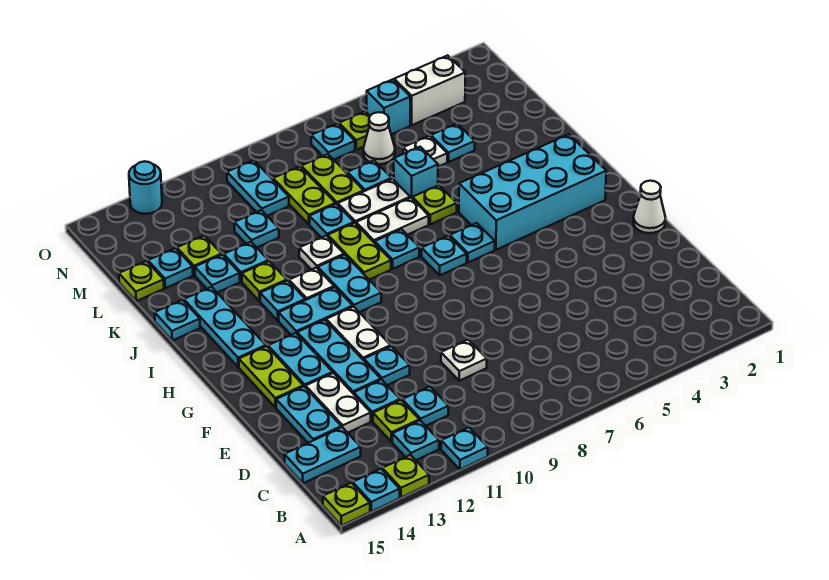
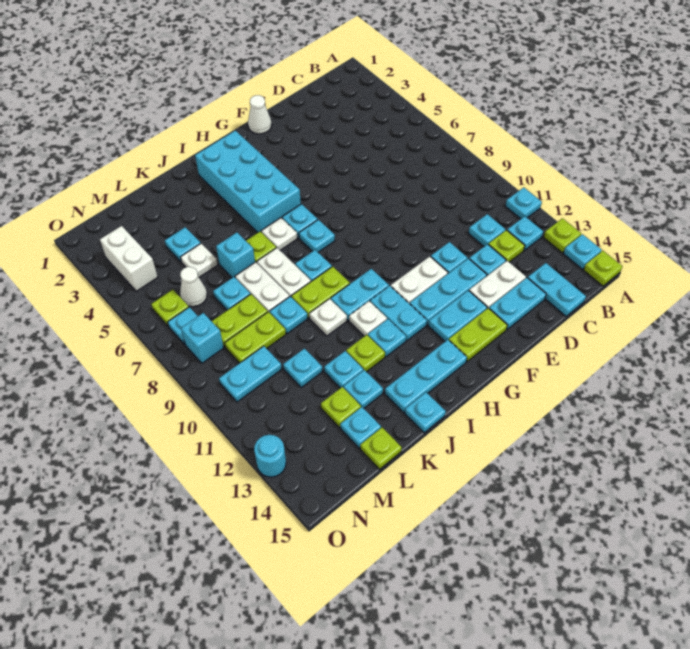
white 1x1 plate [441,340,487,381] -> white 1x1 plate moved to [261,218,297,250]
cyan 1x1 brick [367,79,410,134] -> cyan 1x1 brick moved to [181,313,224,363]

